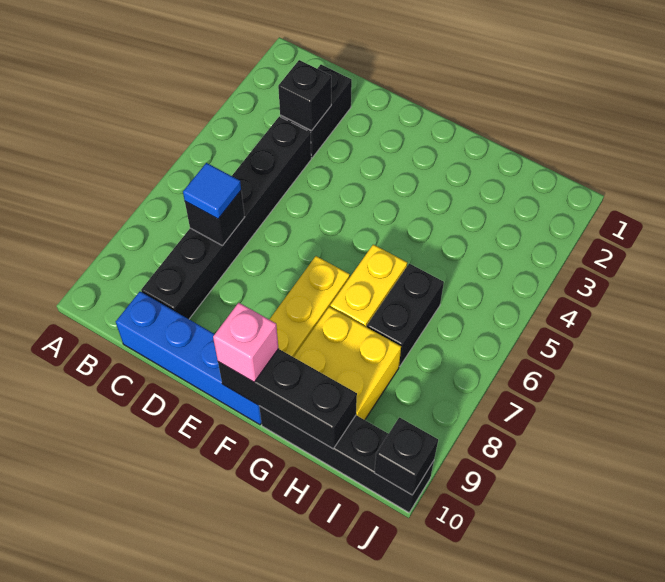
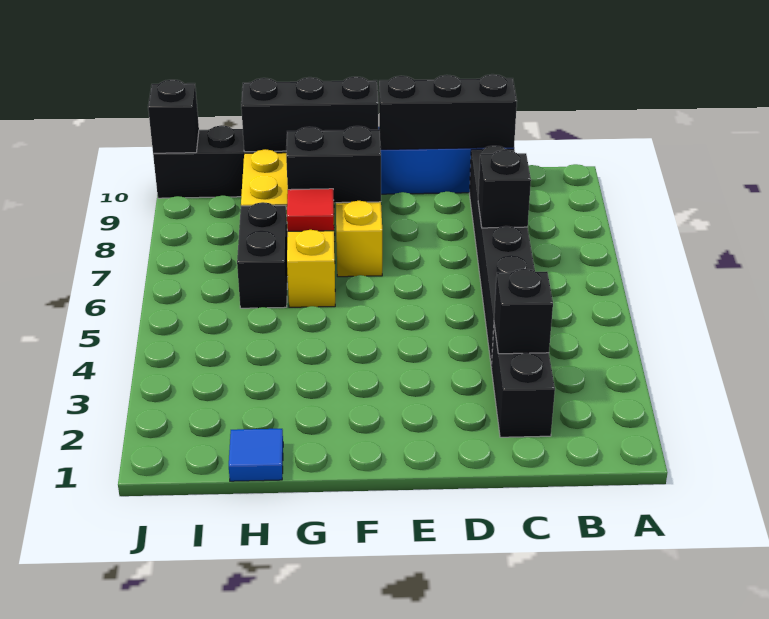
blue 1x1 tile [183,163,241,219] -> blue 1x1 tile moved to [229,429,283,481]
none -> black 1x3 brick [379,74,517,149]
none -> black 1x2 brick [286,126,381,203]
pink 1x1 brick [213,303,279,382] -> none
none -> red 1x1 tile [287,189,334,231]

